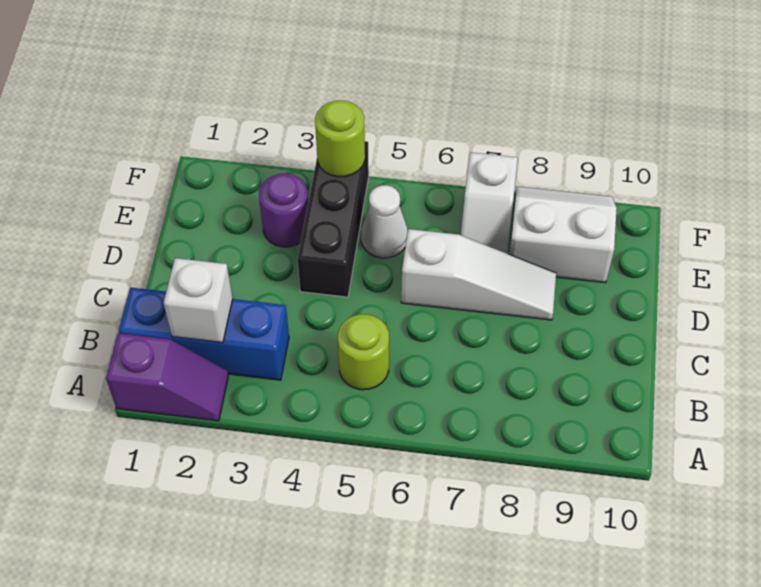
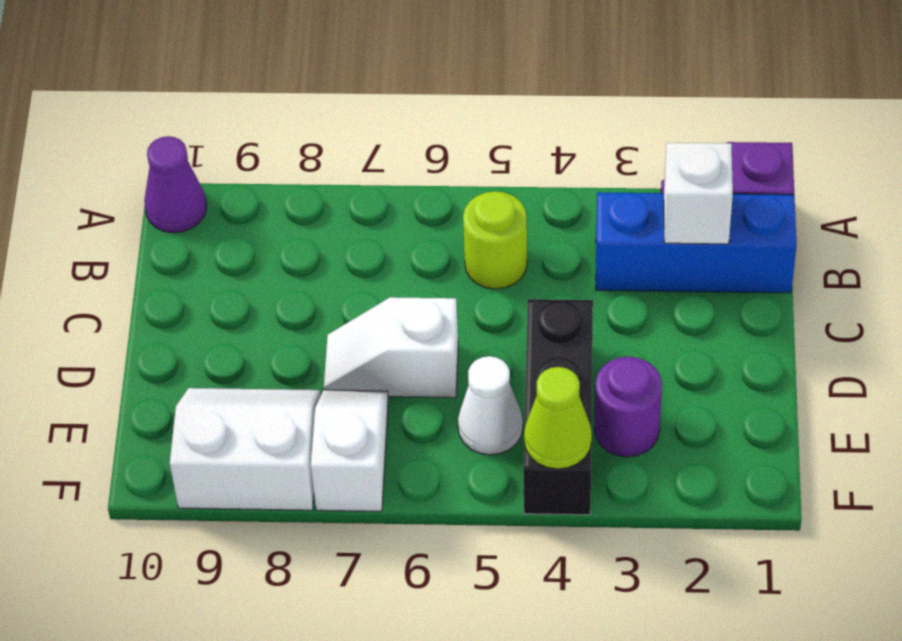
none -> purple 1x1 cone [144,136,207,233]
white 1x3 slope [401,229,556,320] -> white 1x2 slope [324,297,458,398]
white 2x2 slope [509,187,617,283] -> white 2x2 slope turned to [170,388,321,510]
lime 1x1 round brick [315,101,365,177] -> lime 1x1 cone [524,367,592,469]

